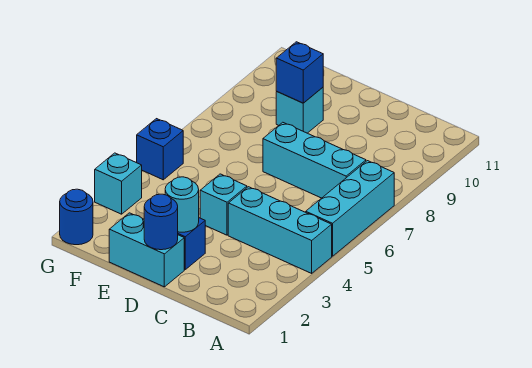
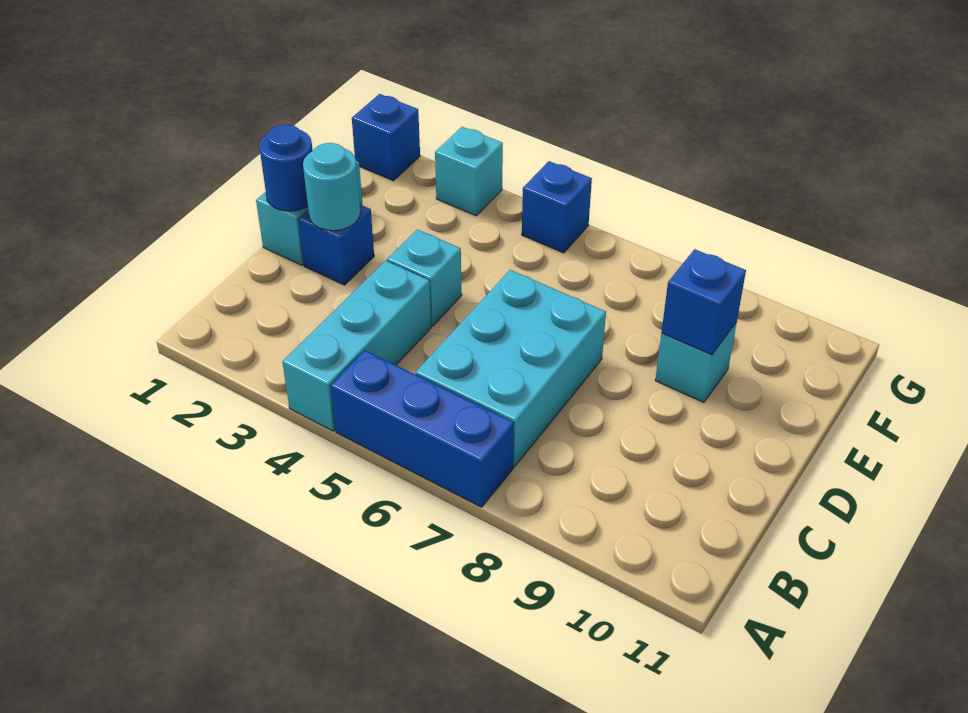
cyan 1x3 brick [306,161,394,256] -> blue 1x3 brick [331,350,514,507]
cyan 1x3 brick [263,122,366,198] -> cyan 2x3 brick [415,270,606,467]
blue 1x1 round brick [60,189,93,245] -> blue 1x1 brick [352,94,420,181]

